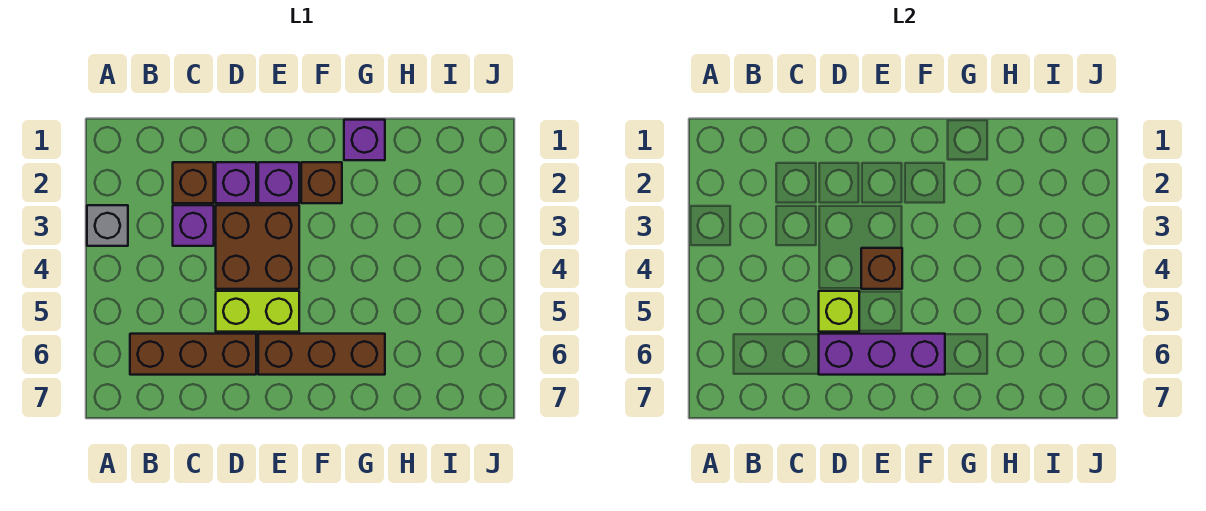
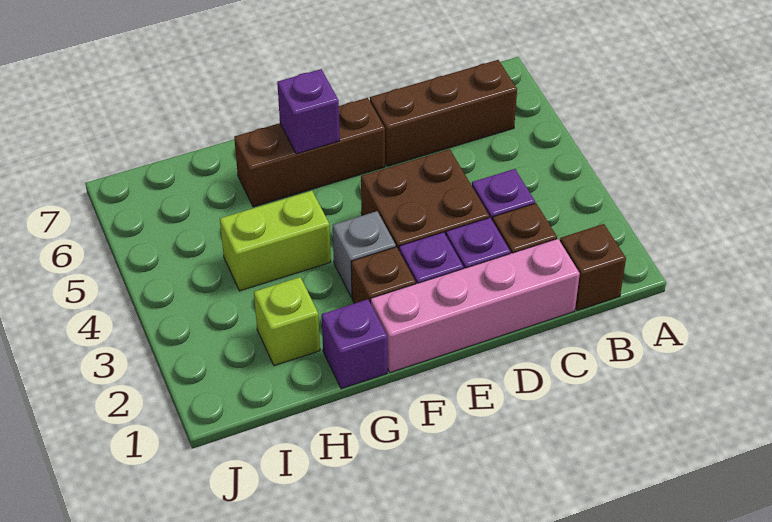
grey 1x1 brick [87,205,128,246] -> grey 1x1 brick moved to [333,211,396,297]
none -> pink 1x4 brick [371,239,580,373]
lime 1x2 brick [216,291,299,332] -> lime 1x2 brick moved to [220,191,331,291]
lime 1x1 brick [819,291,859,332] -> lime 1x1 brick moved to [254,277,320,366]
purple 1x3 brick [819,334,945,375] -> purple 1x1 brick [277,69,340,154]
brown 1x1 brick [861,248,902,289] -> brown 1x1 brick moved to [560,224,626,311]

